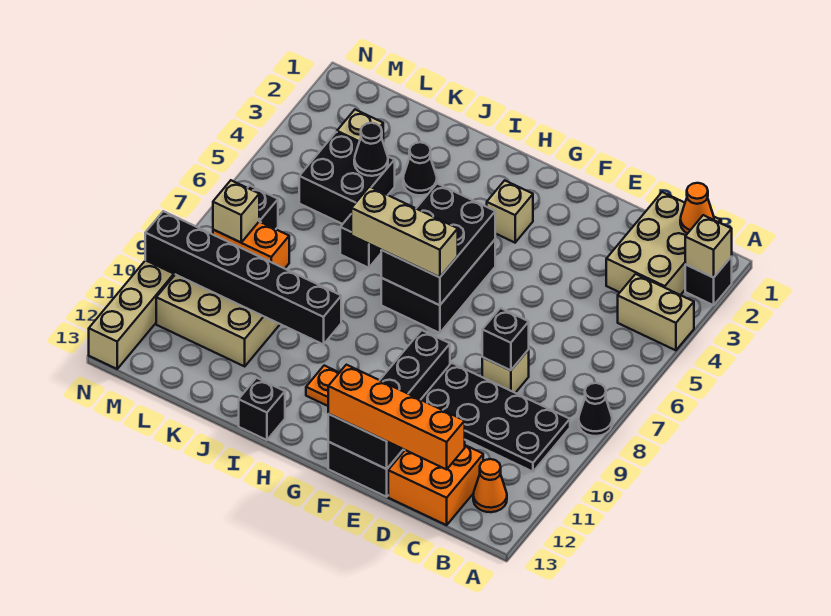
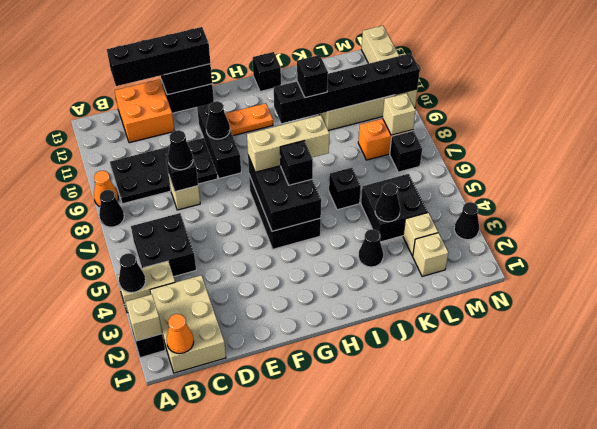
none -> black 1x1 cone [119,253,146,293]
none -> black 2x2 brick [131,213,196,277]
orange 1x1 cone [473,459,507,512] -> orange 1x1 cone moved to [94,171,118,206]
orange 1x4 brick [328,365,465,469] -> black 1x4 brick [107,27,211,86]
none -> black 1x1 cone [168,130,193,170]
none -> black 1x1 cone [206,101,230,139]
tan 1x1 brick [487,180,533,243] -> tan 1x1 brick moved to [413,233,448,277]
none -> black 1x1 brick [280,141,313,185]
none -> black 1x1 brick [297,55,328,98]
none -> black 1x1 cone [454,202,479,240]

